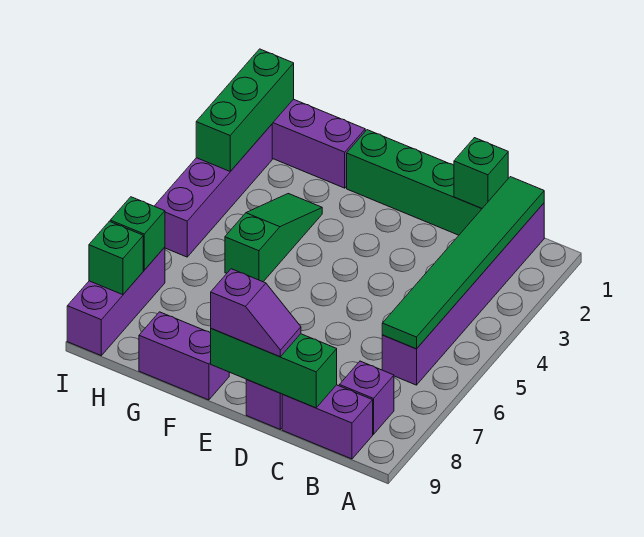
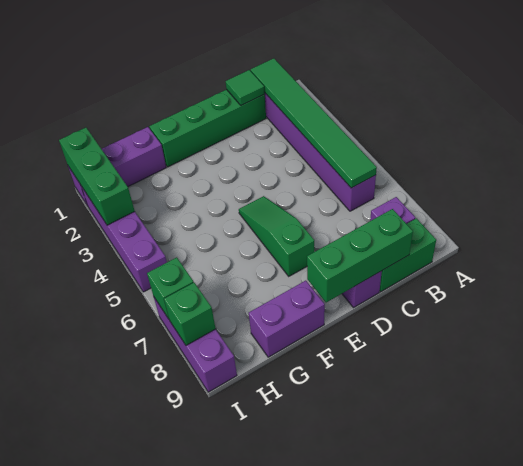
purple 1x2 brick [282,385,373,459] -> green 1x2 brick [380,218,436,292]
green 1x1 brick [454,138,508,208] -> green 1x1 tile [226,70,265,105]
purple 1x2 slope [211,269,301,357] -> none
green 1x3 slope [225,194,322,282] -> green 1x3 slope moved to [239,196,314,276]

